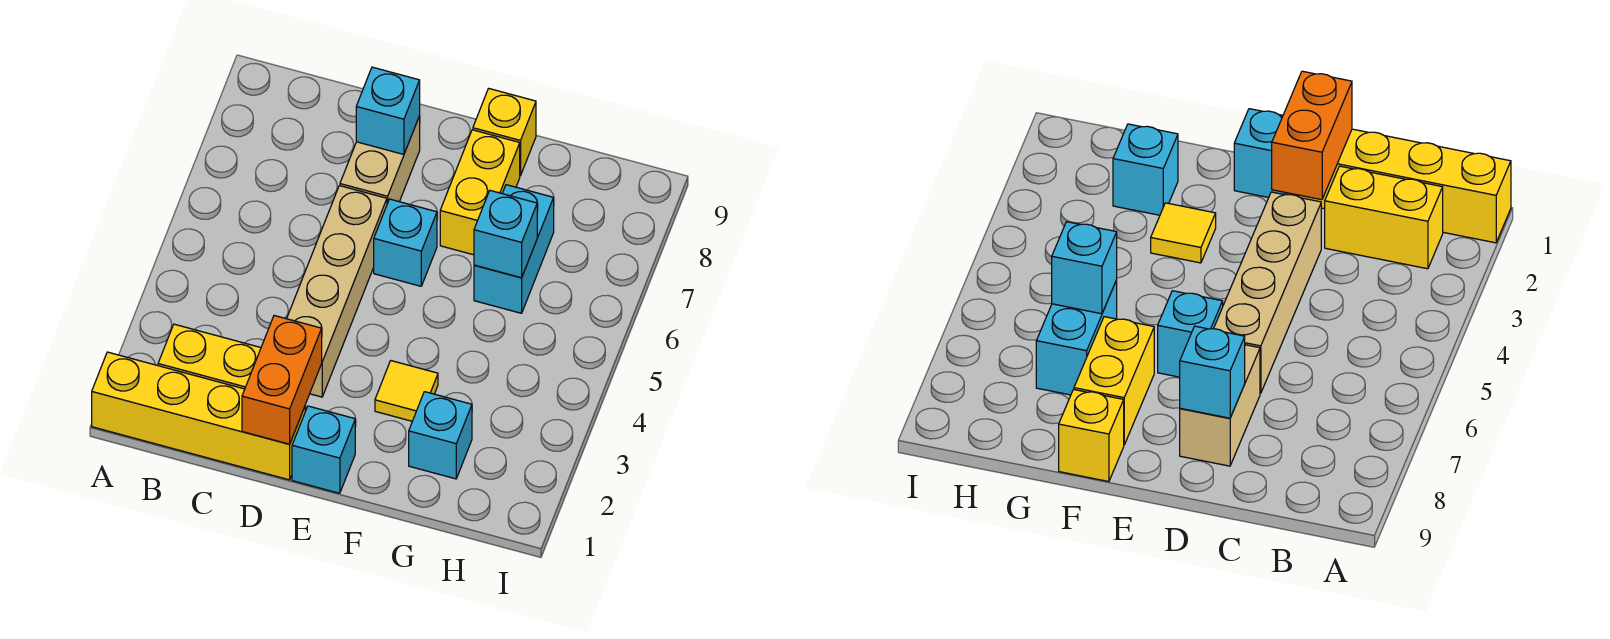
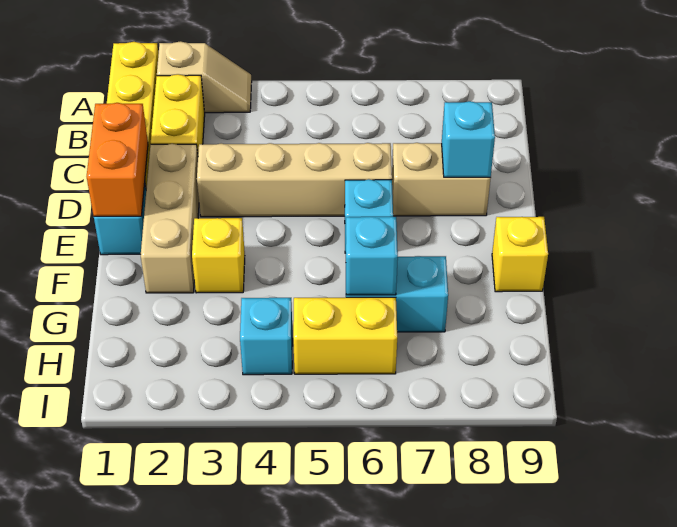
none -> tan 1x2 slope [157,41,252,113]
orange 1x2 brick [242,316,322,444] -> orange 1x2 brick turned to [87,103,148,216]
none -> tan 1x3 brick [141,144,199,293]
yellow 1x1 tile [375,361,438,421] -> yellow 1x1 brick [192,218,245,293]
yellow 1x2 brick [440,130,520,255] -> yellow 1x2 brick moved to [293,297,397,374]
cyan 1x1 brick [409,392,472,479] -> cyan 1x1 brick moved to [240,298,293,375]

